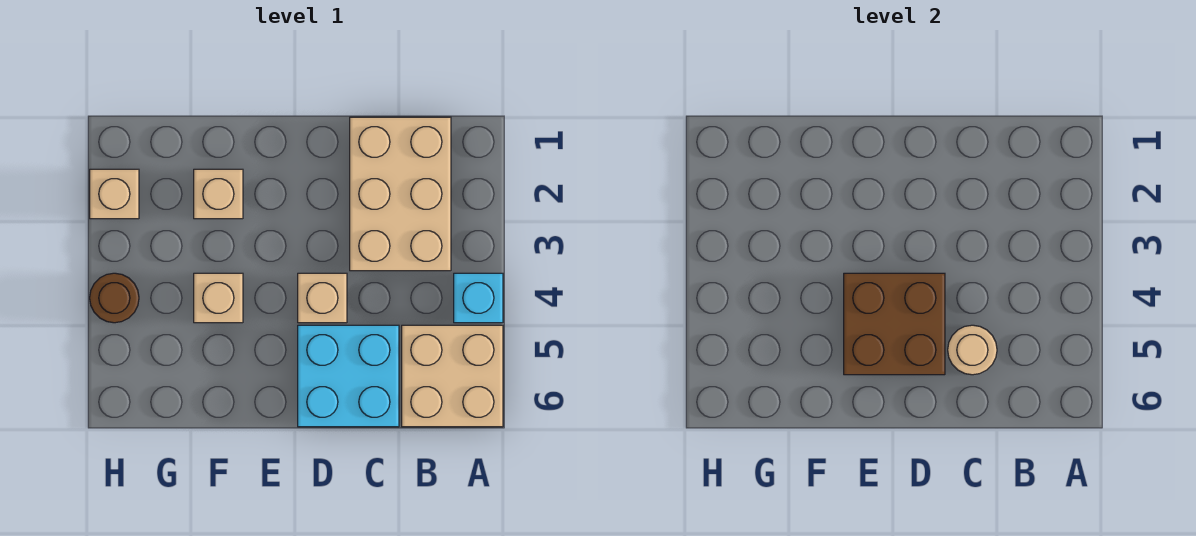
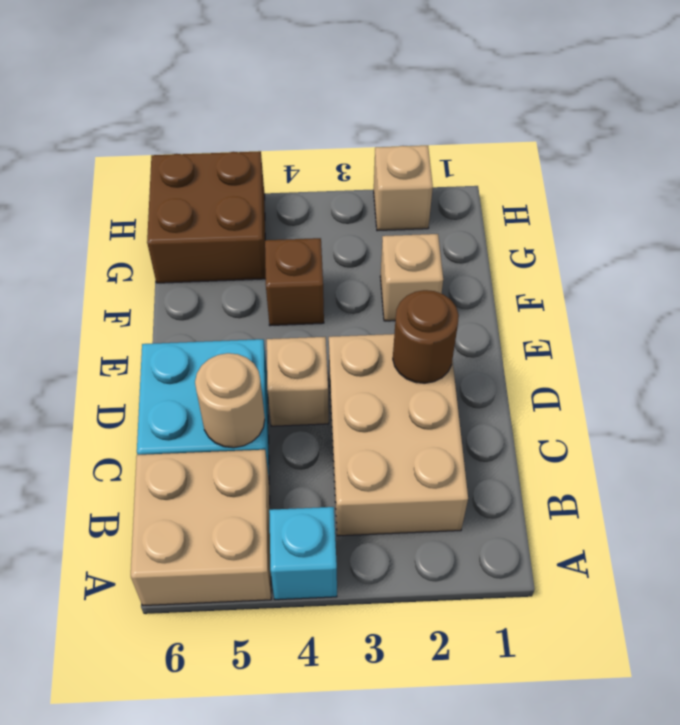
tan 2x3 brick [350,117,451,271] -> tan 2x3 brick turned to [329,334,468,536]
brown 2x2 brick [844,273,945,375] -> brown 2x2 brick moved to [147,151,266,283]
tan 1x1 brick [194,273,243,323] -> brown 1x1 brick [265,238,324,326]
brown 1x1 round brick [90,273,139,323] -> brown 1x1 round brick moved to [393,290,459,383]

